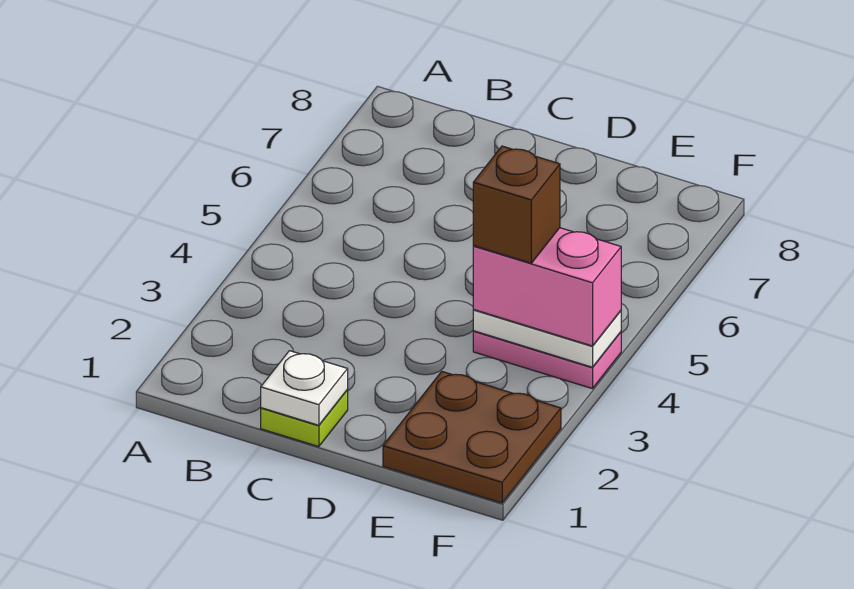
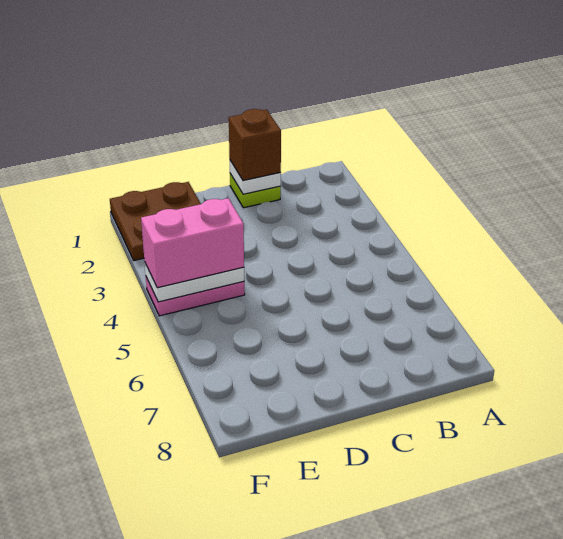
brown 1x1 brick [473,146,560,263] -> brown 1x1 brick moved to [229,109,281,181]

